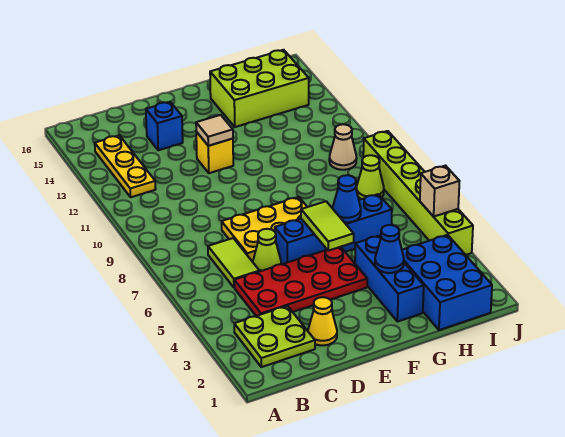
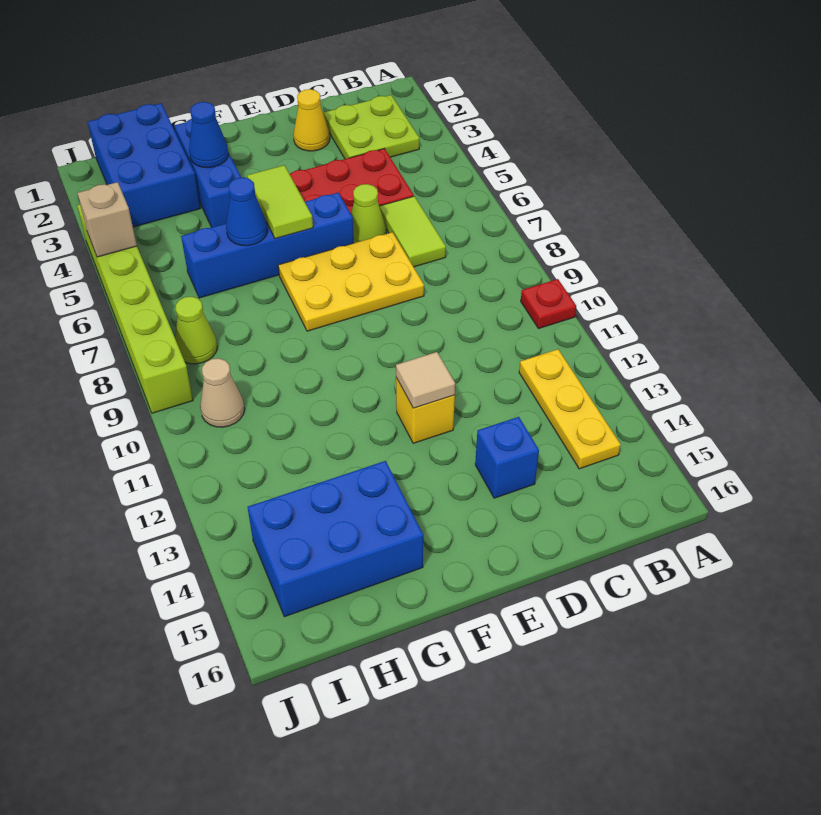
none -> red 1x1 plate [521,279,576,329]
lime 2x3 brick [210,50,309,127] -> blue 2x3 brick [248,461,423,617]

